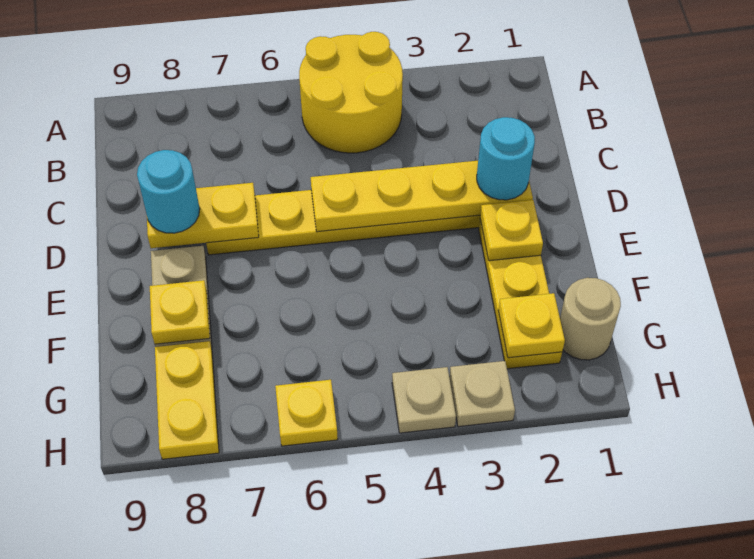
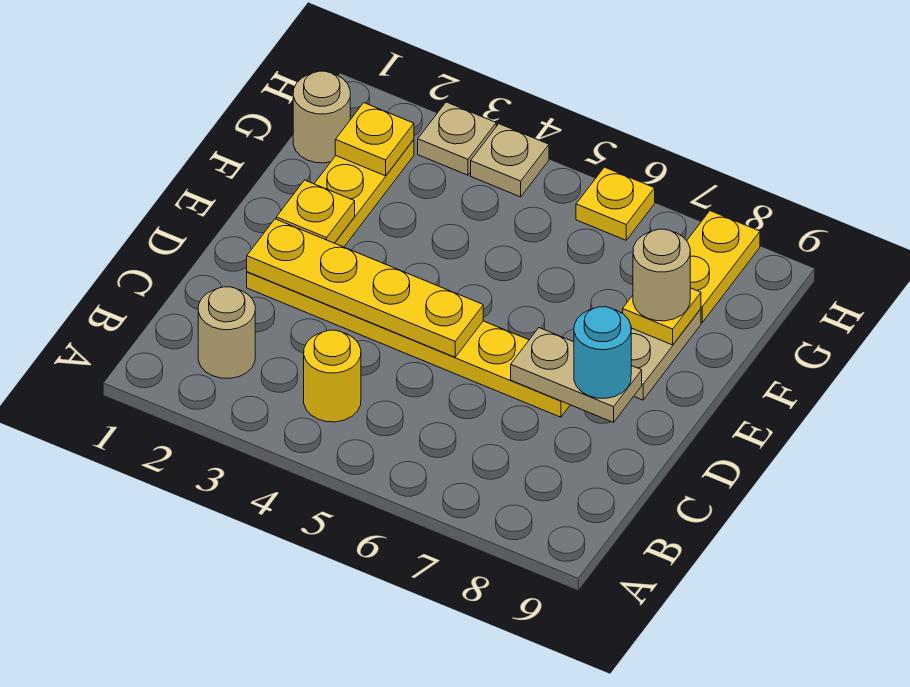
yellow 2x2 round brick [299,32,403,153] -> yellow 1x1 round brick [304,330,361,422]
none -> tan 1x1 round brick [198,287,255,378]
cyan 1x1 round brick [477,117,535,200] -> none
yellow 1x2 plate [147,183,259,248] -> tan 1x2 plate [511,328,642,422]
none -> tan 1x1 round brick [633,229,690,321]

